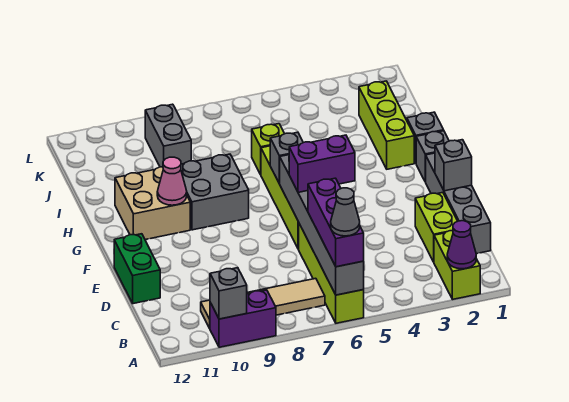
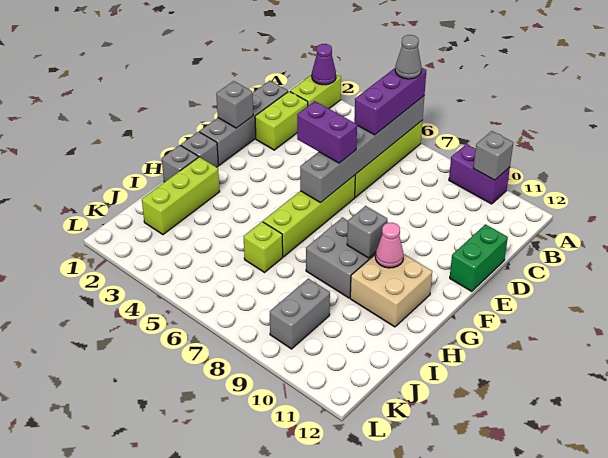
tan 1x4 tile [201,278,325,328] -> none
grey 1x1 brick [270,132,303,183] -> grey 1x1 brick moved to [347,206,387,258]

